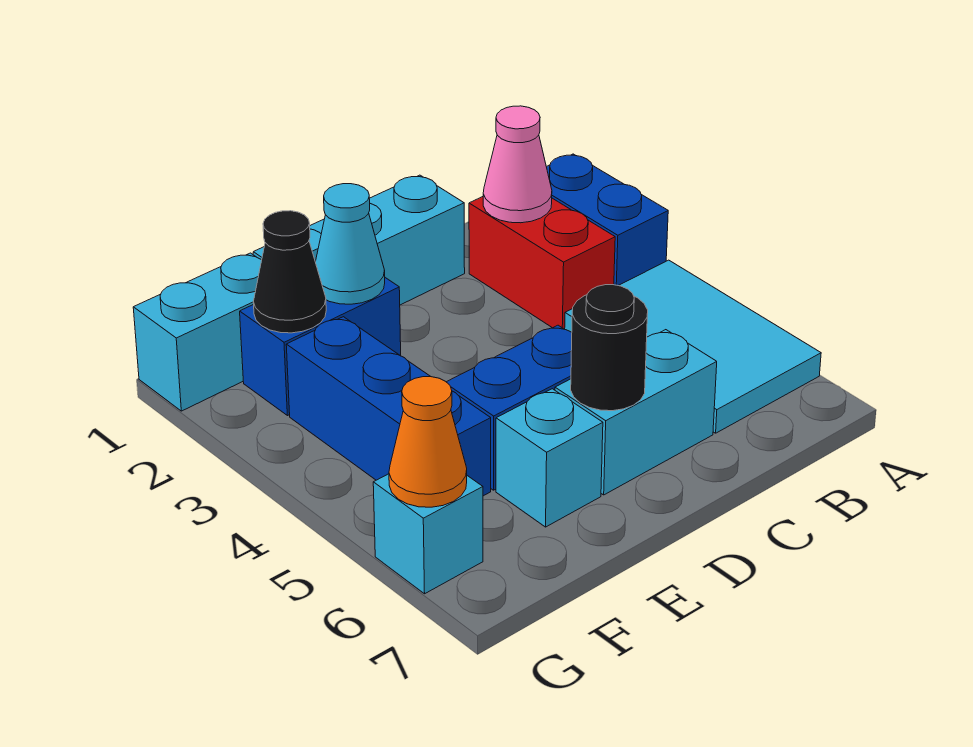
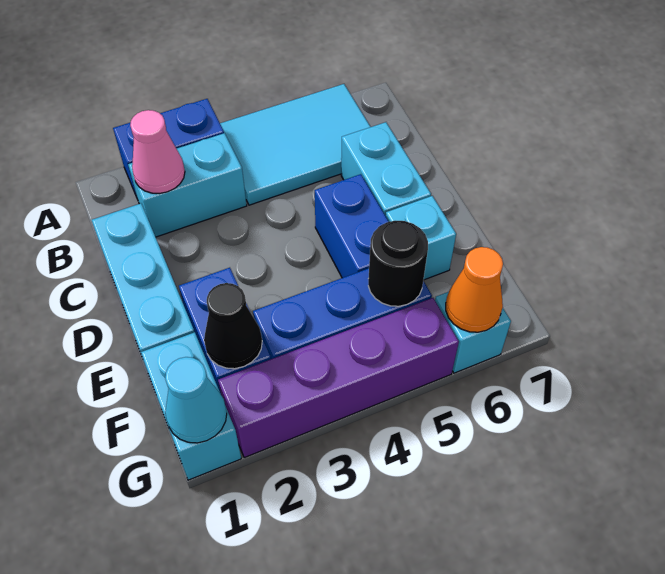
red 1x2 brick [469,197,615,329] -> cyan 1x2 brick [128,133,247,237]
black 1x1 round brick [571,285,648,411] -> black 1x1 round brick moved to [368,221,428,306]
cyan 1x1 cone [315,184,385,304] -> cyan 1x1 cone moved to [165,357,227,443]
none -> purple 1x4 brick [218,298,459,458]

